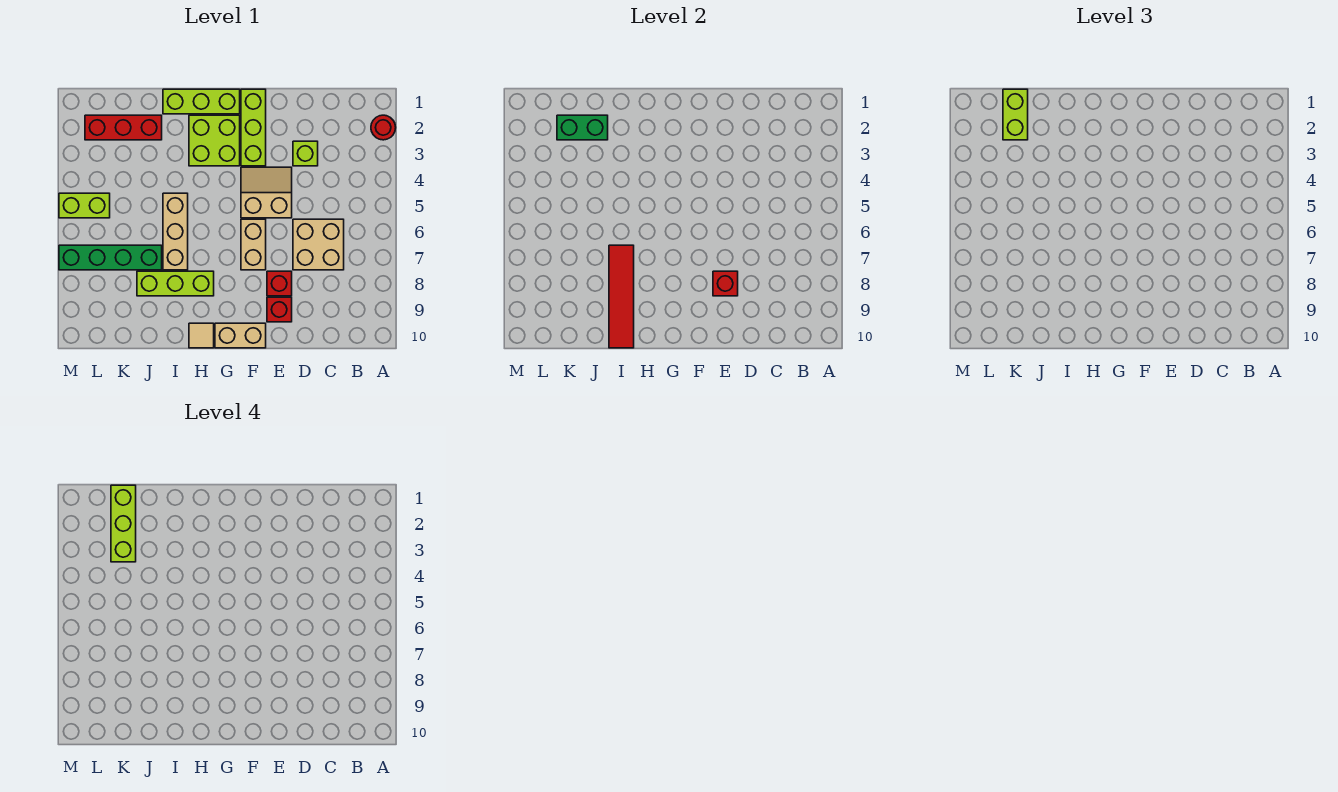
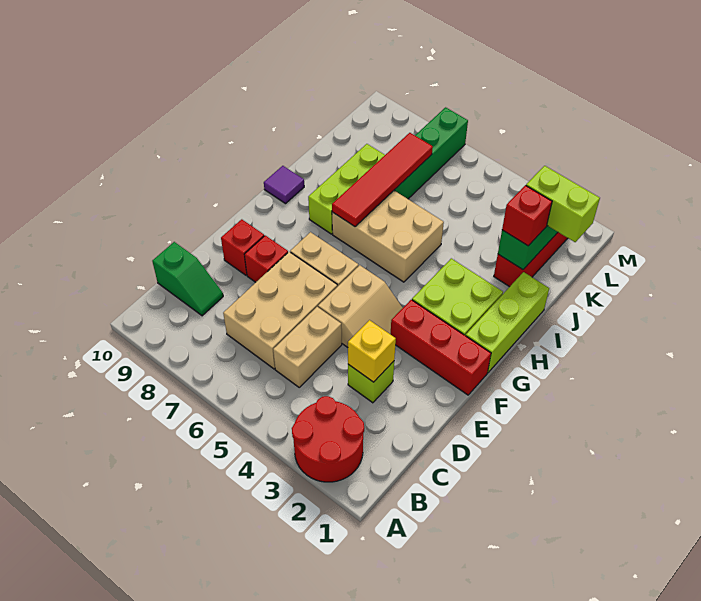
red 1x1 round brick [371,115,396,140] -> red 2x2 round brick [292,396,364,482]
tan 2x2 brick [293,219,344,270] -> tan 2x3 brick [223,252,337,369]
none -> green 1x2 slope [152,242,223,316]
none -> yellow 1x1 brick [348,320,396,382]
red 1x1 brick [713,271,738,296] -> red 1x1 brick moved to [502,185,552,246]
lime 1x3 brick [241,89,266,166] -> red 1x3 brick [391,300,491,395]
tan 1x2 brick [215,323,266,348] -> tan 1x2 brick moved to [273,307,342,387]
tan 1x1 tile [189,323,214,348] -> purple 1x1 tile [264,166,304,204]
tan 1x3 brick [163,193,188,270] -> tan 2x3 brick [332,191,444,282]
red 1x4 tile [609,245,634,348] -> red 1x4 tile turned to [332,133,433,227]
lime 1x3 brick [111,485,136,562] -> none
lime 1x2 brick [59,193,110,218] -> none

